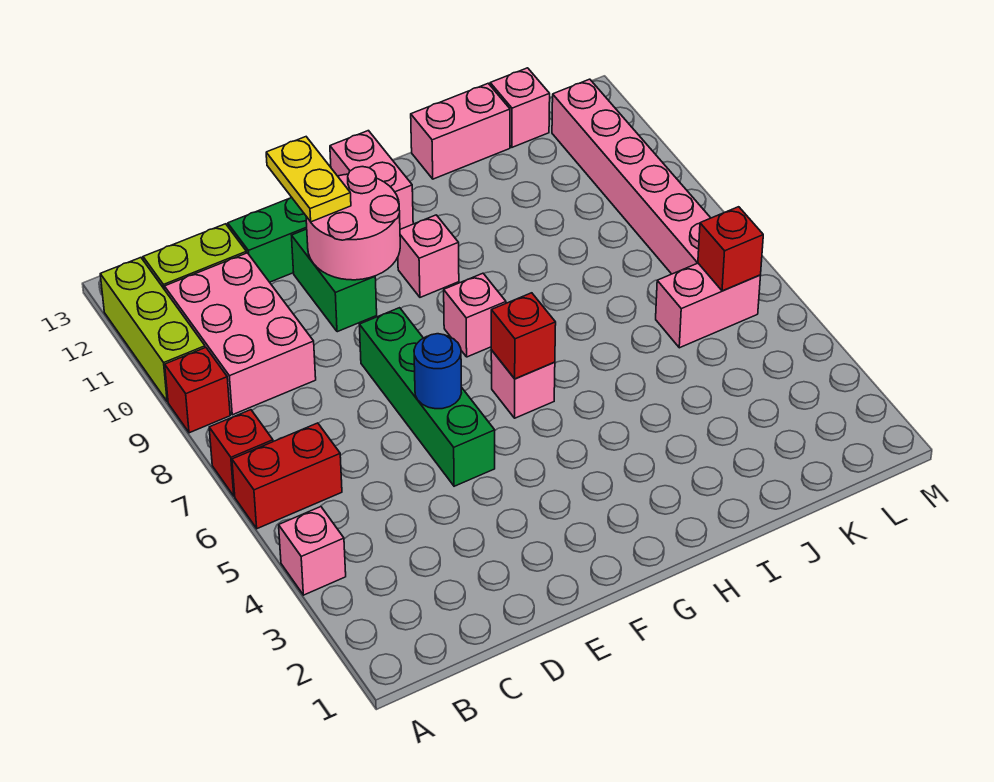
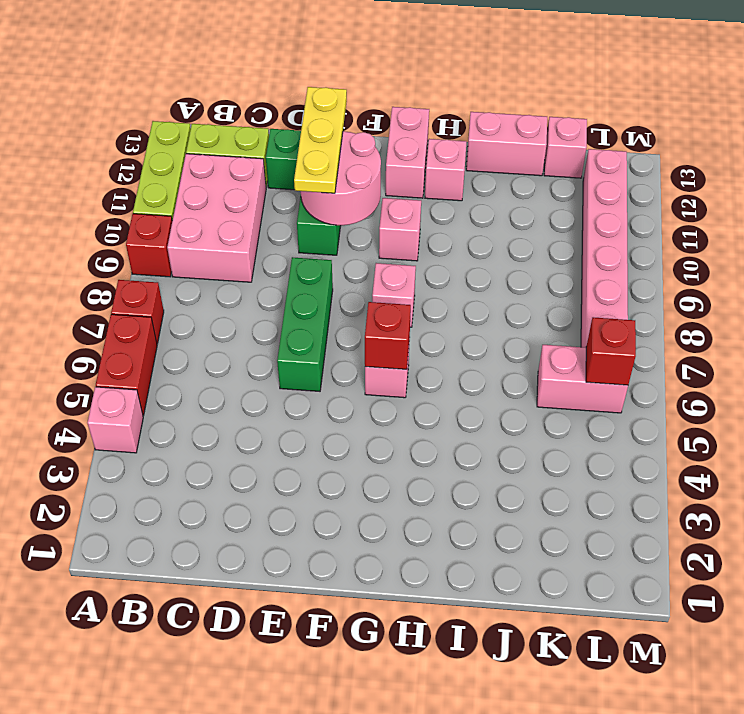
red 1x2 brick [232,423,342,529] -> red 1x2 brick turned to [96,314,157,415]
green 1x4 brick [359,308,495,486] -> green 1x3 brick [277,257,333,391]
blue 1x1 round brick [414,334,461,409] -> none
yellow 1x2 plate [266,137,351,222] -> yellow 1x3 plate [294,87,347,193]
none -> pink 1x1 brick [425,139,466,201]

